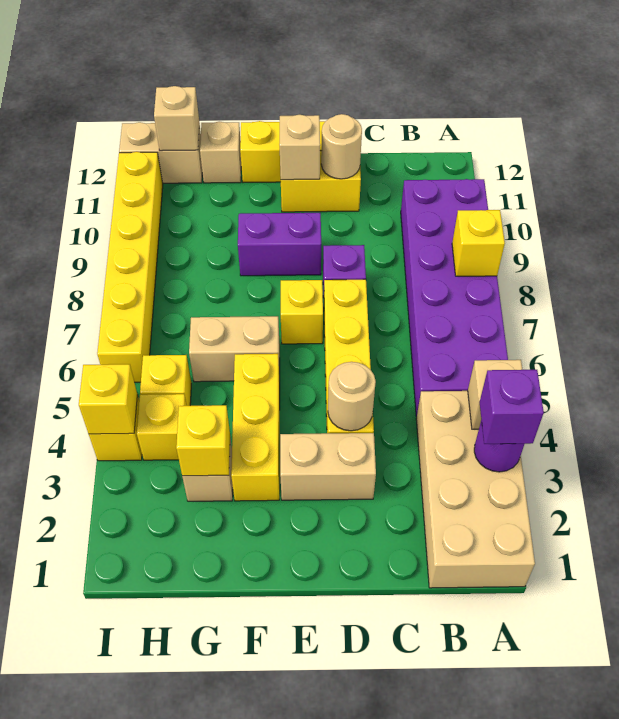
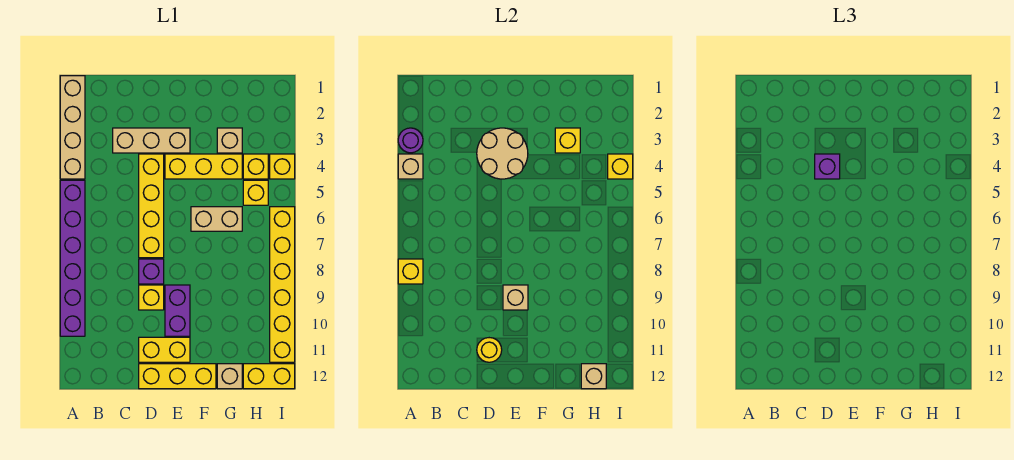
tan 2x4 brick [416,391,535,588] -> tan 1x4 brick [60,76,85,179]
purple 1x1 brick [480,370,544,444] -> purple 1x1 brick moved to [815,154,840,179]
purple 2x6 brick [401,179,508,417] -> purple 1x6 brick [60,180,85,336]
tan 1x2 brick [280,433,376,500] -> tan 1x3 brick [113,128,190,153]
tan 1x1 round brick [328,362,376,431] -> tan 2x2 round brick [477,128,528,179]
tan 1x1 round brick [321,114,362,179] -> yellow 1x1 round brick [477,338,502,362]
yellow 1x1 brick [281,280,323,344] -> yellow 1x1 brick moved to [139,285,164,310]
purple 1x2 brick [238,213,321,276] -> purple 1x2 brick turned to [165,285,190,336]
tan 1x1 brick [279,115,320,180] -> tan 1x1 brick moved to [503,285,528,310]
yellow 1x3 brick [231,354,280,501] -> yellow 1x3 brick turned to [165,154,242,179]
tan 1x2 brick [119,122,202,183] -> yellow 1x2 brick [243,364,295,389]

